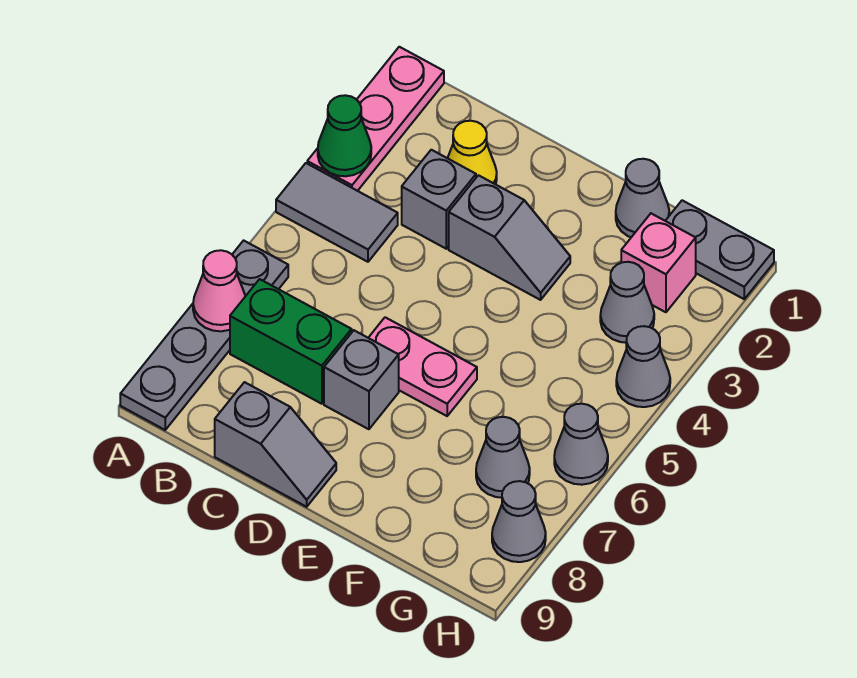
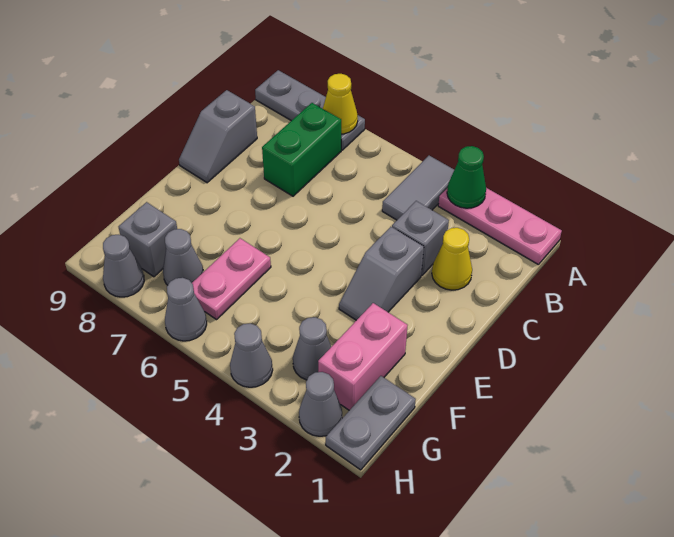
grey 1x4 plate [120,240,288,430] -> grey 1x3 plate [255,70,365,150]
pink 1x1 cone [193,250,245,331] -> yellow 1x1 cone [323,74,358,134]
pink 1x2 plate [369,317,477,416] -> pink 1x2 plate moved to [192,238,271,319]
grey 1x1 brick [324,330,399,429] -> grey 1x1 brick moved to [119,202,177,277]
grey 1x1 cone [616,159,669,237] -> grey 1x1 cone moved to [299,372,342,436]
pink 1x1 brick [621,214,696,312] -> pink 1x2 brick [318,303,408,410]

